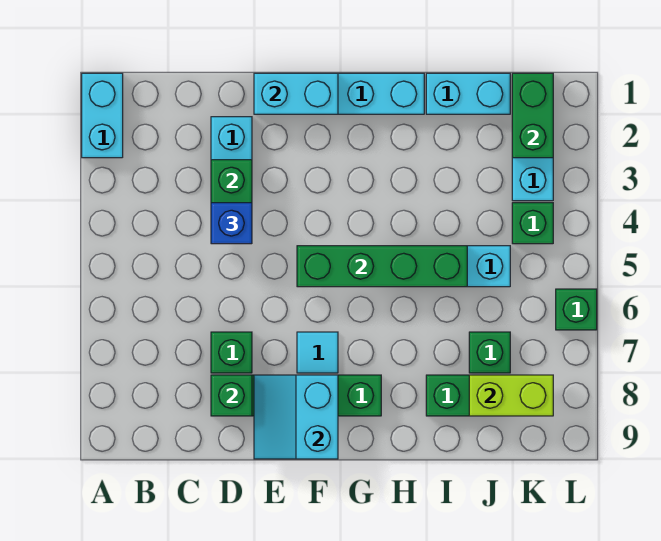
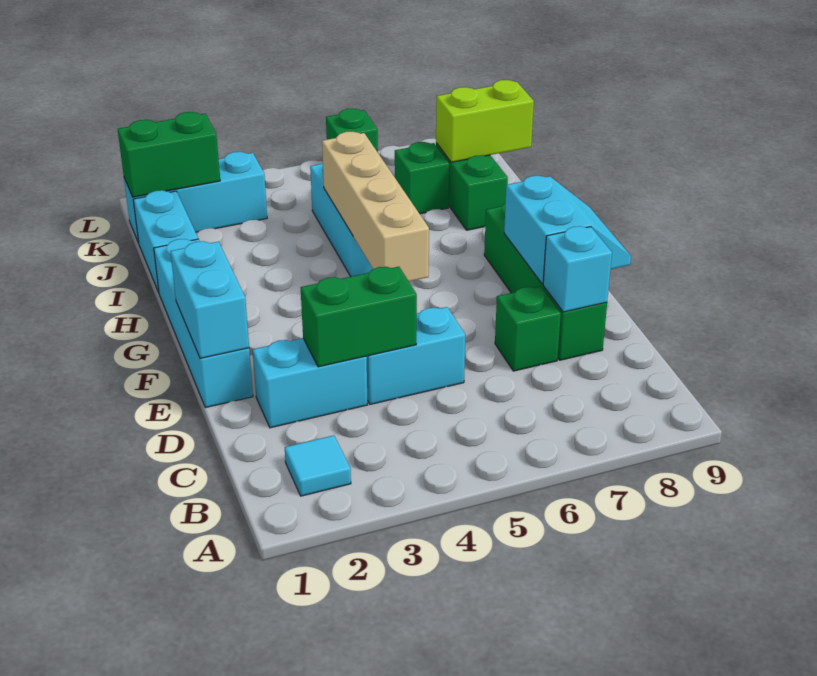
cyan 1x2 brick [82,73,123,158] -> cyan 1x2 brick moved to [366,307,465,404]
blue 1x1 brick [211,203,252,244] -> none
green 1x1 brick [211,375,252,416] -> cyan 1x1 brick [543,226,612,312]
cyan 2x2 slope [254,375,338,459] -> cyan 2x2 slope turned to [504,176,631,284]
green 1x4 brick [297,246,467,287] -> tan 1x4 brick [322,132,429,281]
cyan 1x1 tile [297,332,338,373] -> cyan 1x1 tile moved to [285,435,351,496]
lime 1x2 brick [469,375,553,416] -> lime 1x2 brick turned to [436,80,534,162]
green 1x1 brick [512,203,553,244] -> none

